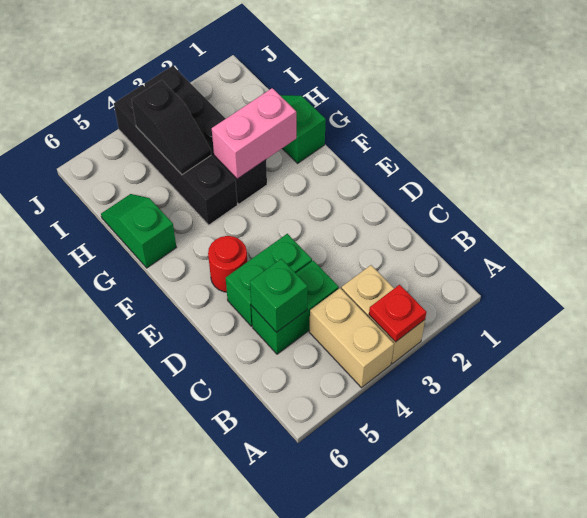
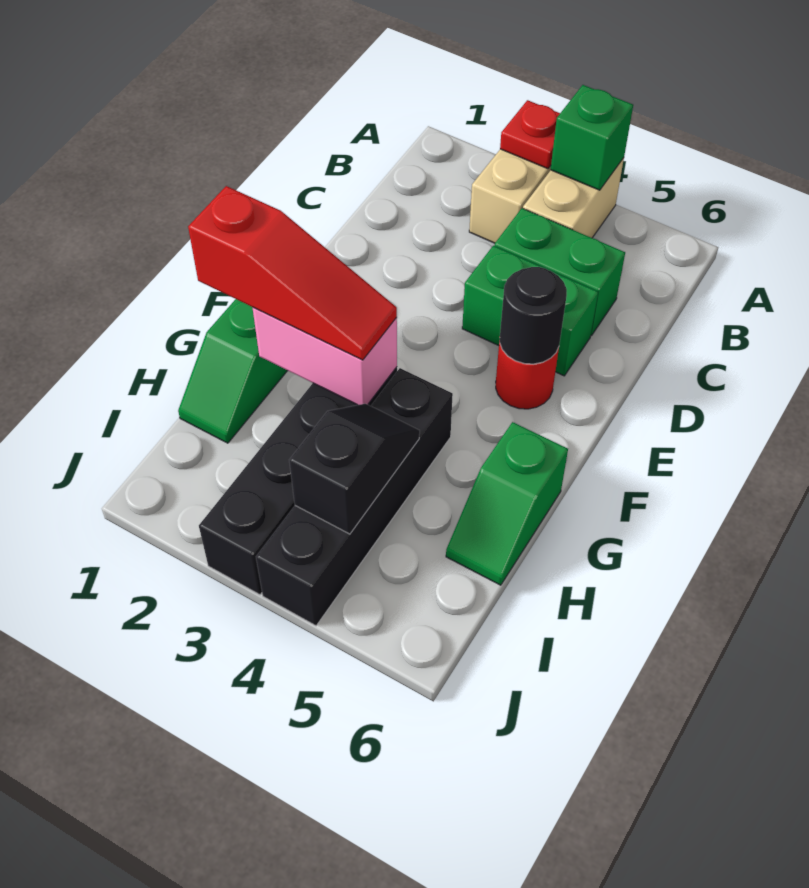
green 1x1 brick [250,259,308,332] -> green 1x1 brick moved to [551,85,633,190]
none -> black 1x1 round brick [500,267,567,364]
none -> red 1x3 slope [188,186,397,360]

